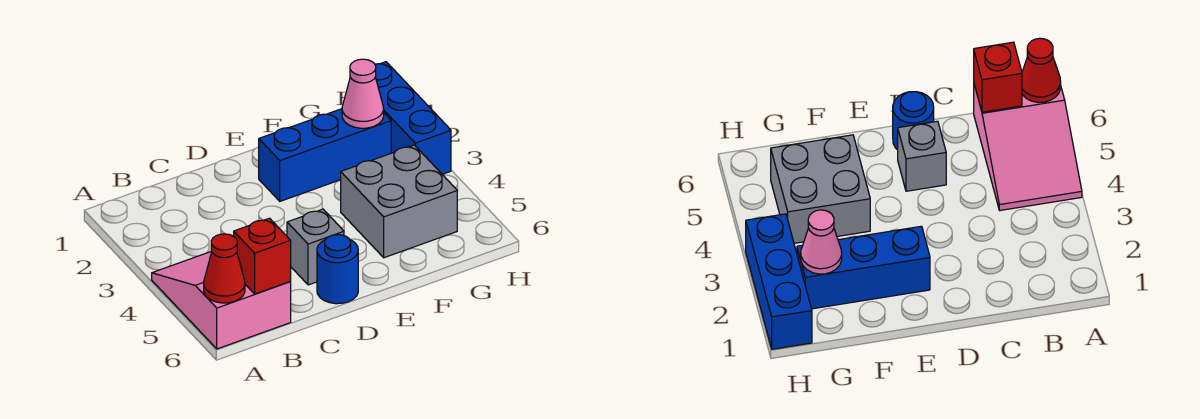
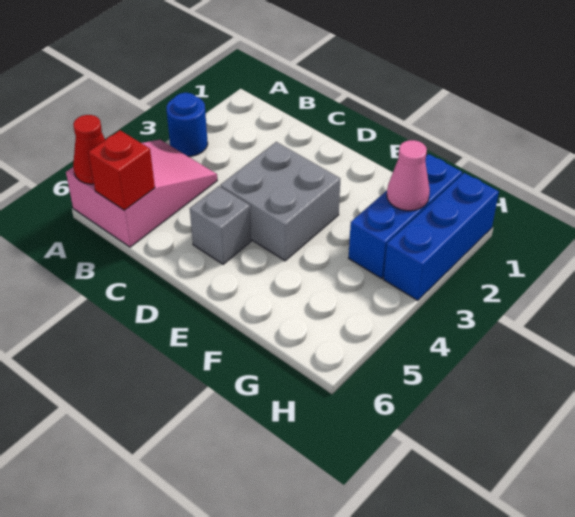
blue 1x1 round brick [317,235,358,304] -> blue 1x1 round brick moved to [167,93,208,156]
blue 1x3 brick [259,109,391,201] -> blue 1x3 brick turned to [349,154,462,278]
grey 2x2 brick [341,145,457,258] -> grey 2x2 brick moved to [220,142,340,261]

